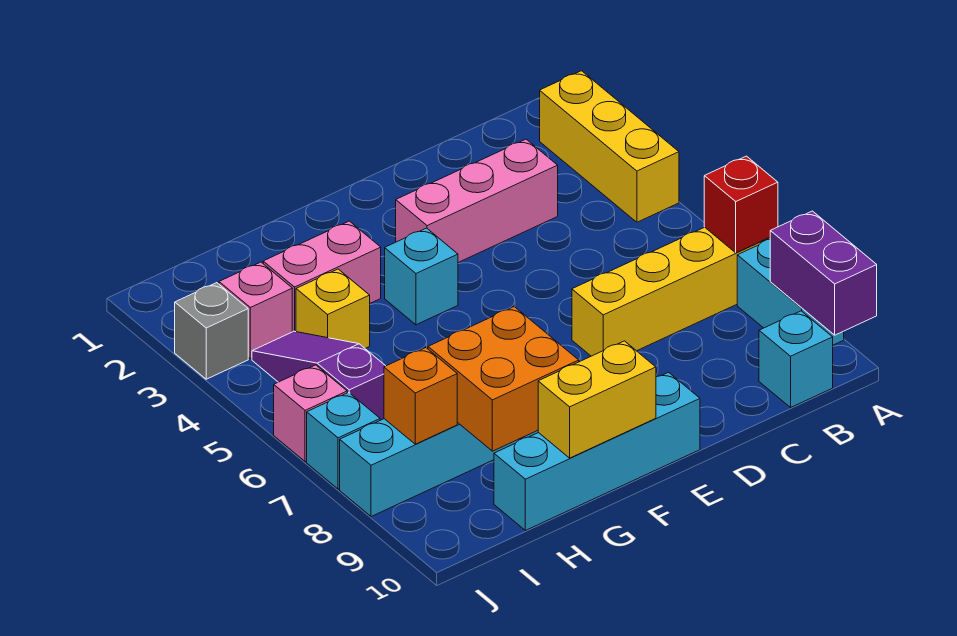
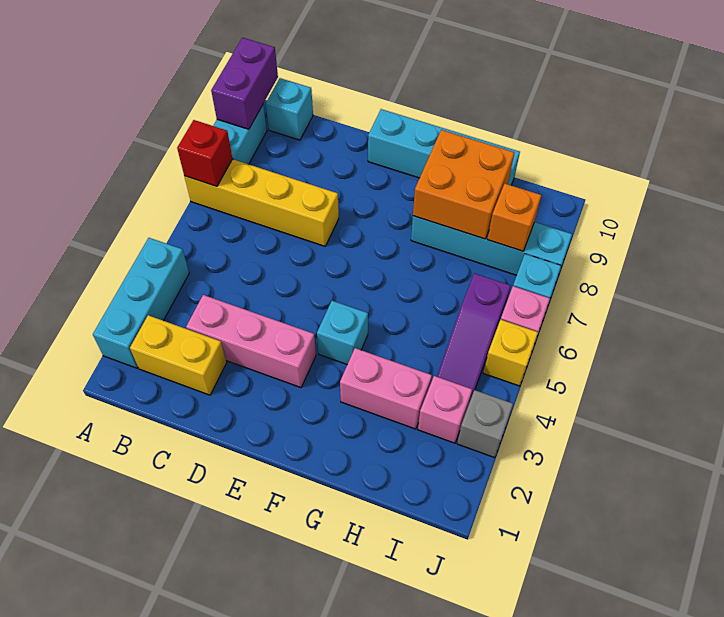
yellow 1x3 brick [540,71,679,222] -> cyan 1x3 brick [93,238,189,368]
yellow 1x2 brick [538,341,656,458] -> yellow 1x2 brick moved to [130,315,227,395]
yellow 1x1 brick [296,269,370,348] -> yellow 1x1 brick moved to [483,320,538,386]

